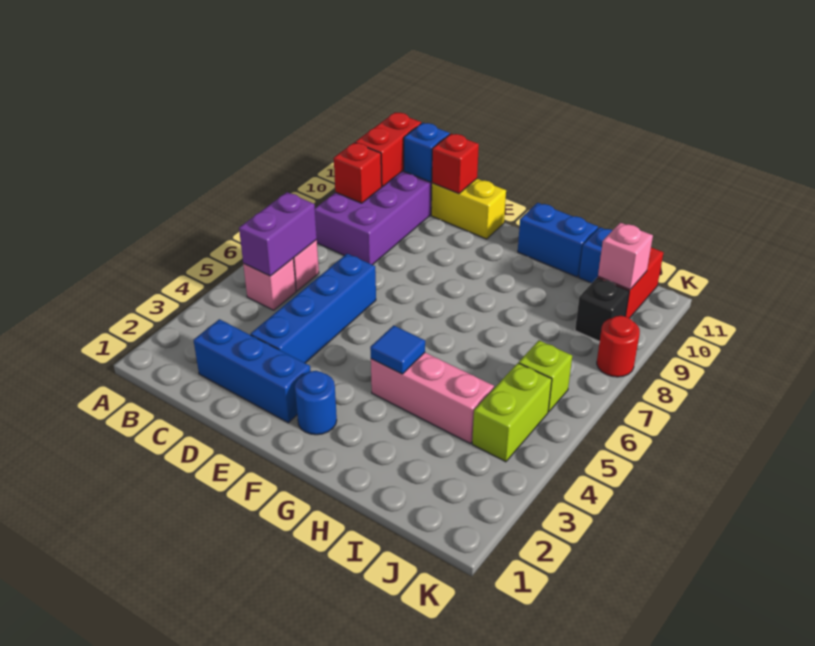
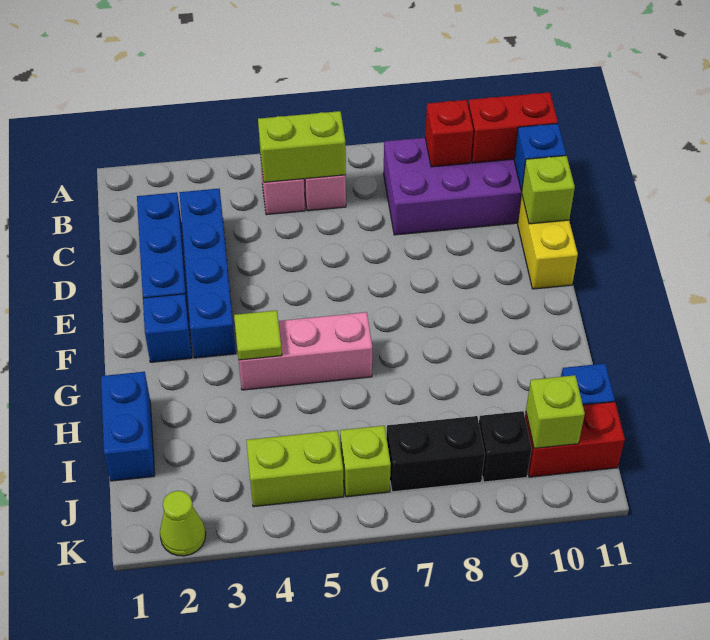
purple 1x2 brick [239,192,317,276] -> lime 1x2 brick [258,111,346,182]
blue 1x4 brick [251,254,376,363] -> blue 1x4 brick turned to [179,189,236,358]
red 1x1 brick [432,134,479,194] -> lime 1x1 brick [522,156,575,224]
blue 1x1 round brick [295,371,337,435] -> blue 1x1 brick [143,294,192,362]
pink 1x3 brick [371,353,494,444] -> pink 1x3 brick turned to [239,312,372,390]
blue 1x1 tile [370,326,425,374] -> lime 1x1 tile [234,310,282,360]
blue 1x2 brick [518,203,598,277] -> blue 1x2 brick moved to [101,372,155,481]
none -> black 1x2 brick [387,416,485,492]
pink 1x1 brick [598,223,653,290] -> lime 1x1 brick [526,375,585,448]
none -> lime 1x1 cone [160,491,206,556]
red 1x1 round brick [597,316,640,377] -> none

